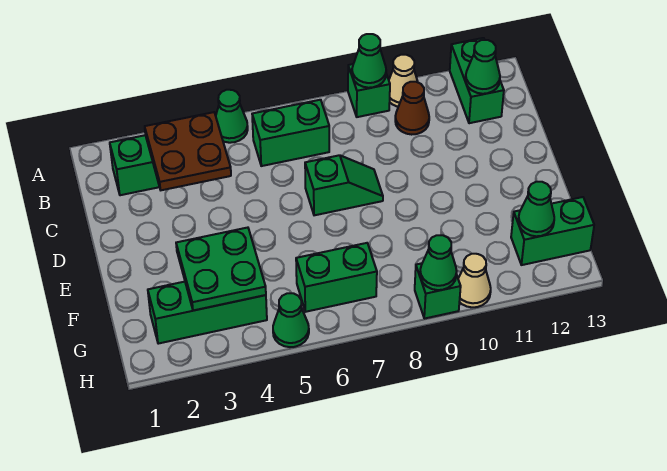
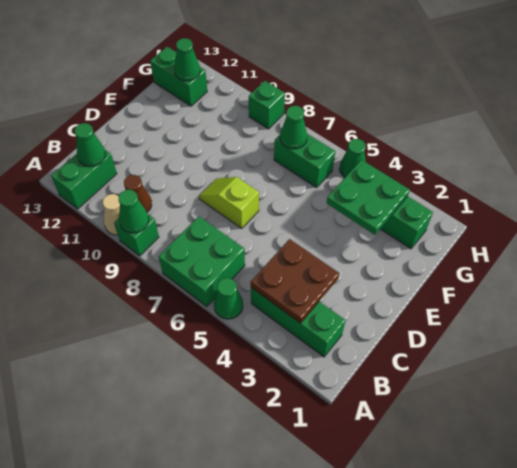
green 1x2 brick [252,100,329,166] -> green 2x2 brick [159,216,245,306]
green 1x2 slope [305,155,383,215] -> lime 1x2 slope [199,177,259,228]
green 1x1 cone [420,235,457,290] -> green 1x1 cone moved to [280,106,307,149]
tan 1x1 cone [458,254,491,307] -> none

